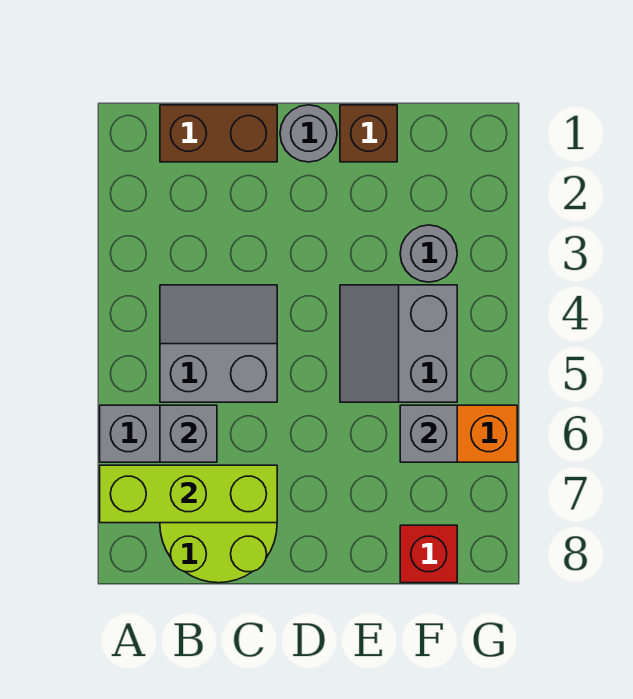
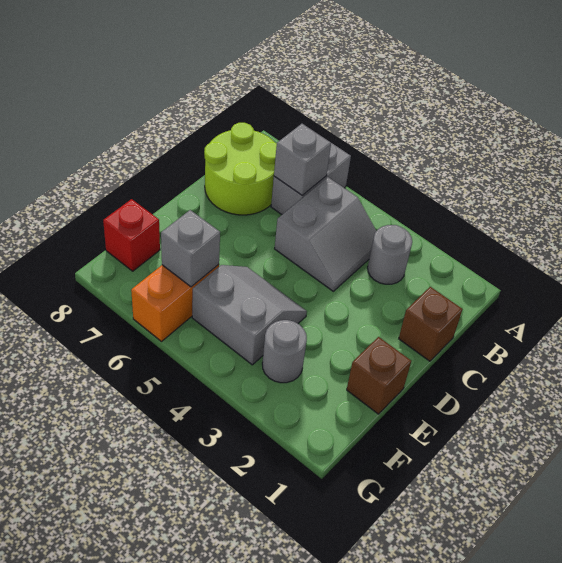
lime 1x3 brick [100,465,277,523] -> none
brown 1x2 brick [160,105,277,162] -> brown 1x1 brick [399,287,462,361]
grey 1x1 round brick [280,105,337,162] -> grey 1x1 round brick moved to [368,225,412,284]

